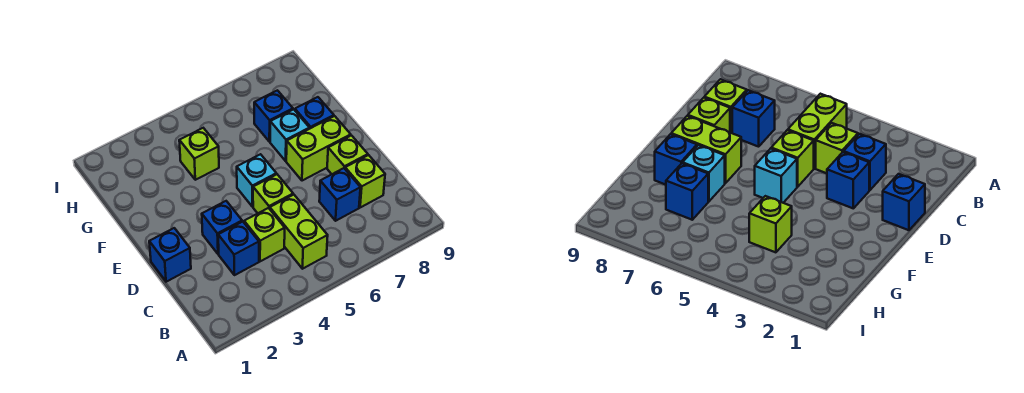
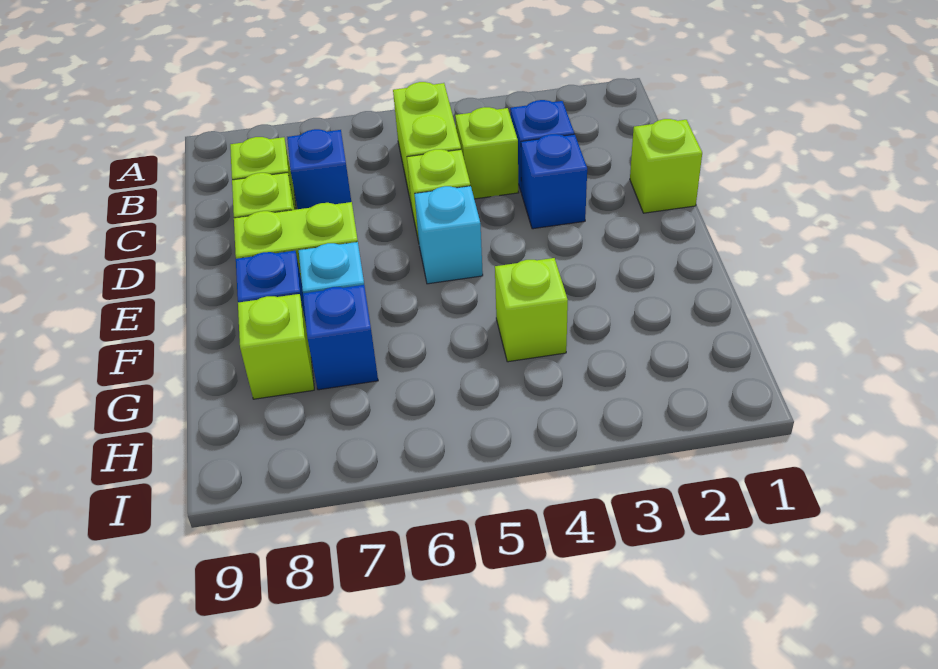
blue 1x1 brick [149,228,191,282] -> lime 1x1 brick [630,119,702,213]
none -> lime 1x1 brick [238,294,314,399]

